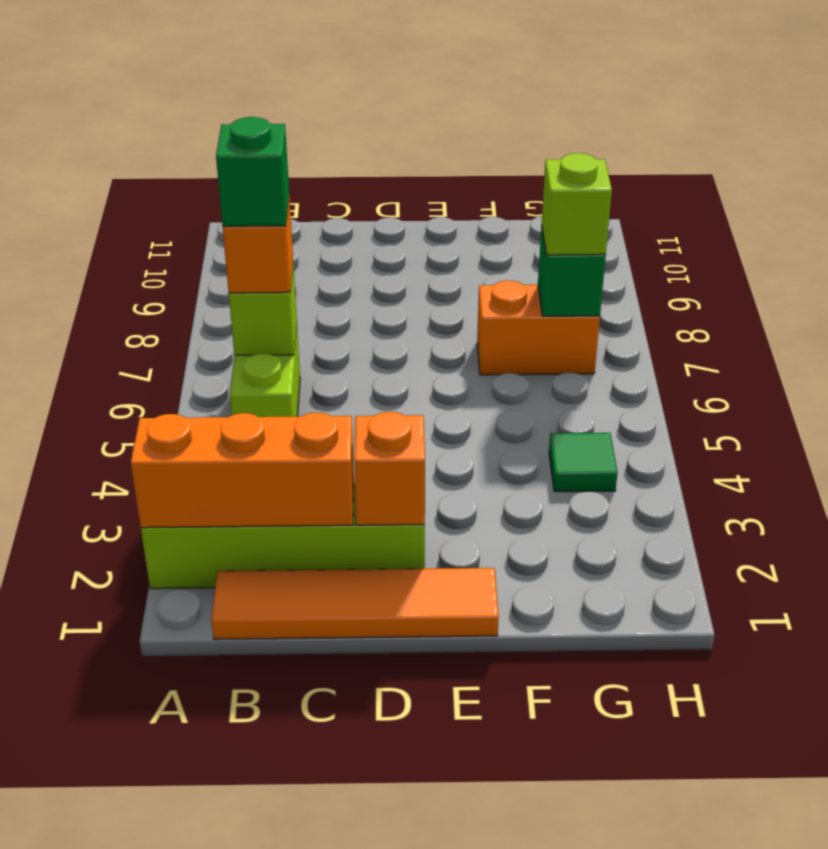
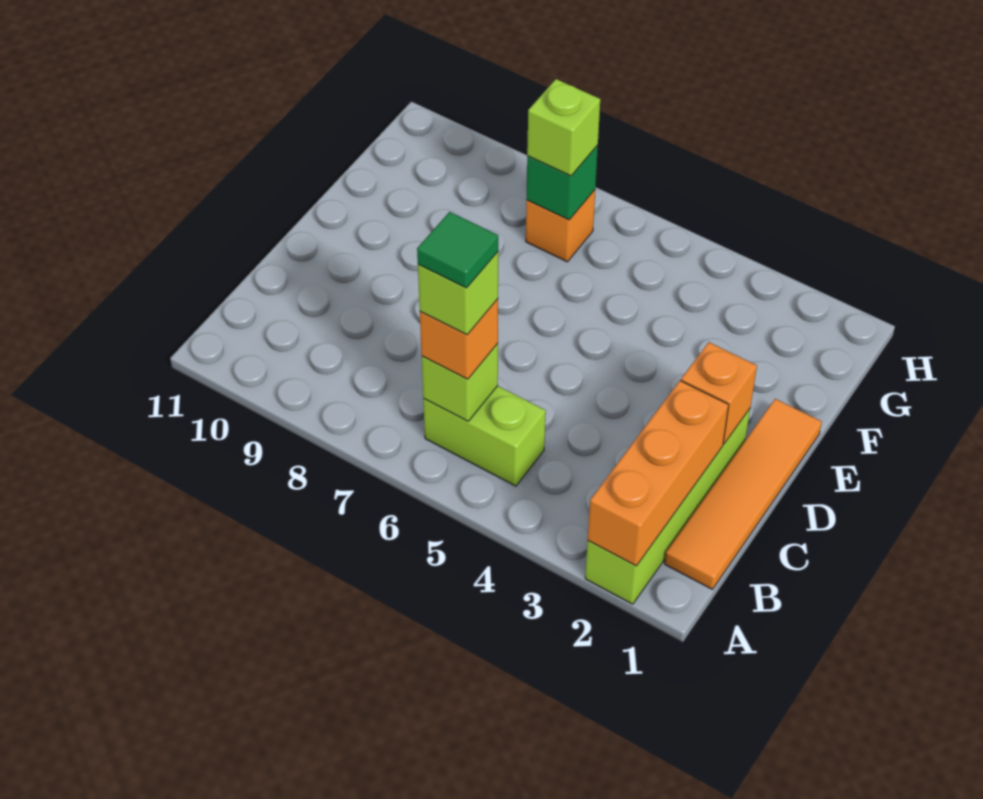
green 1x1 brick [216,117,289,226] -> lime 1x1 brick [418,252,498,335]
orange 1x2 brick [477,281,600,375] -> orange 1x1 brick [526,190,595,262]
green 1x1 tile [549,433,618,492] -> green 1x1 tile moved to [417,212,498,288]

